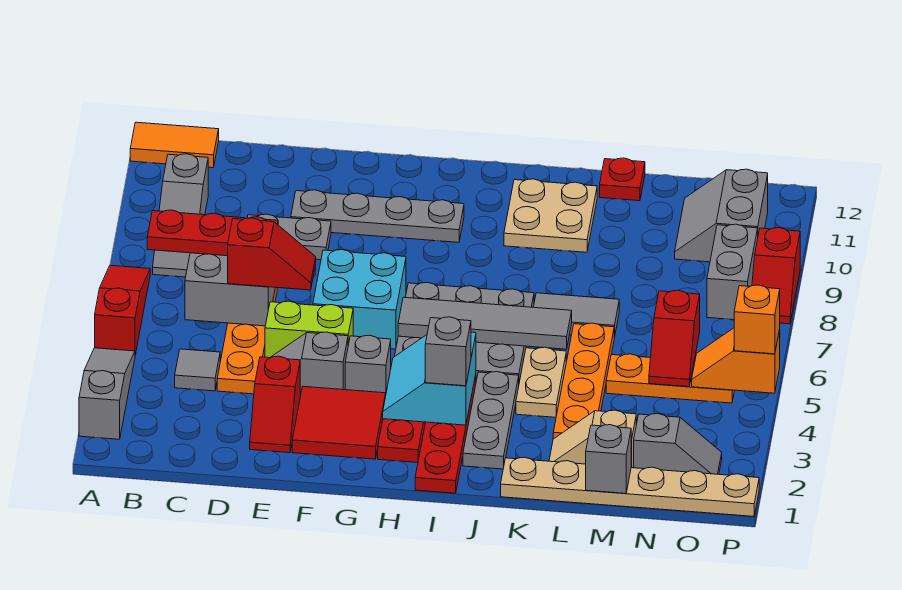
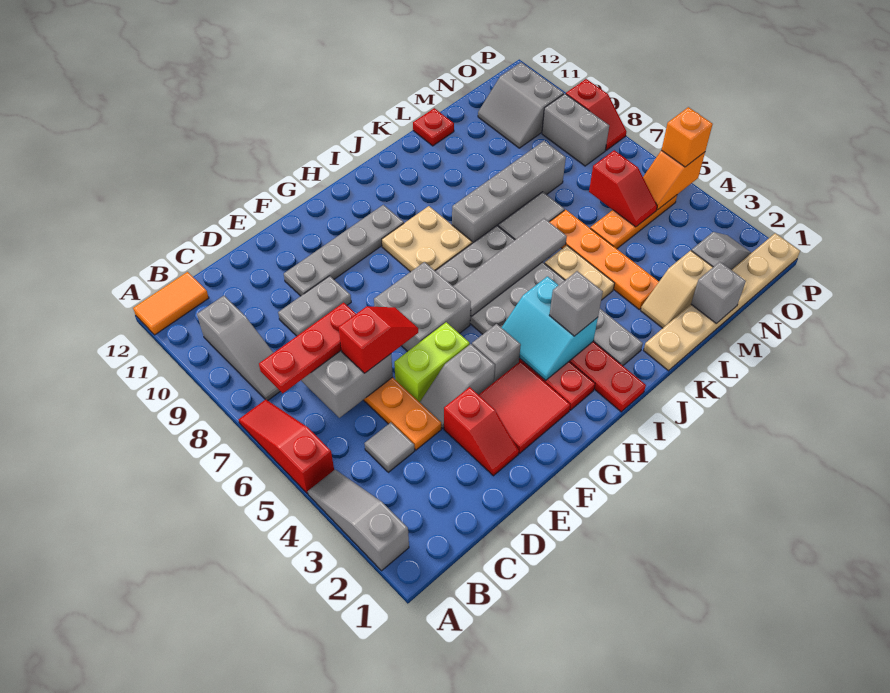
cyan 2x2 brick [313,250,406,349] -> grey 2x2 brick [374,262,471,352]
none -> grey 1x4 brick [452,141,566,243]
tan 2x2 plate [504,179,597,252] -> tan 2x2 plate moved to [382,206,472,272]

